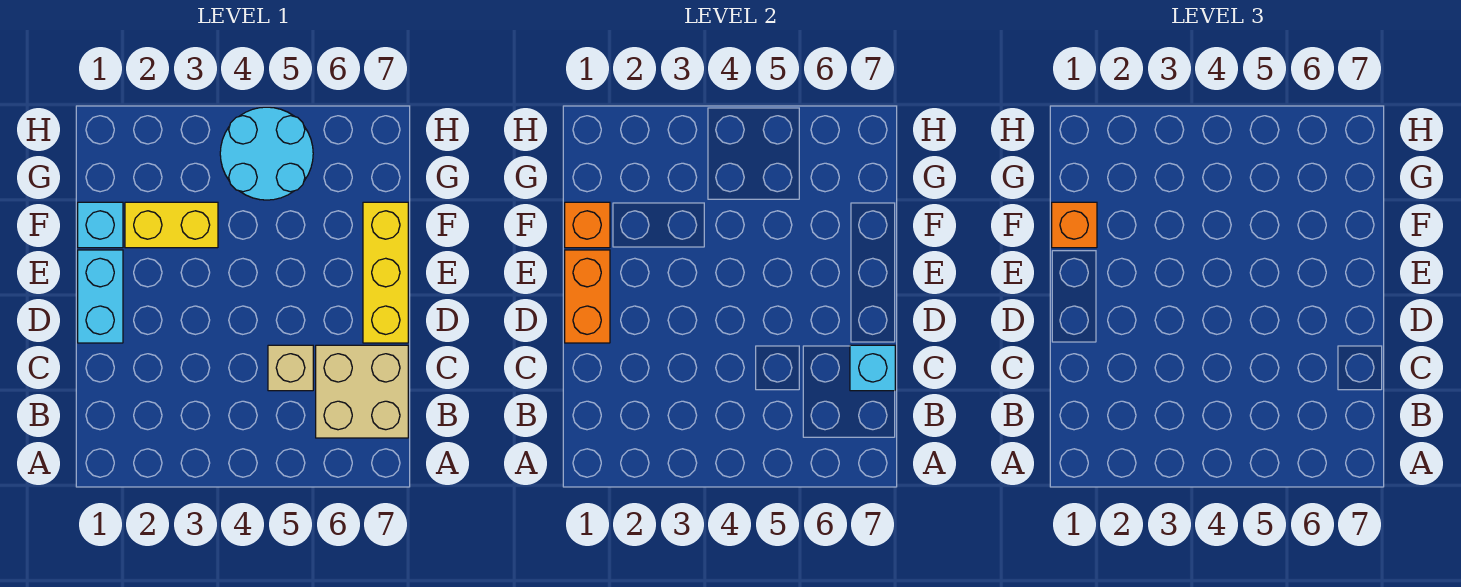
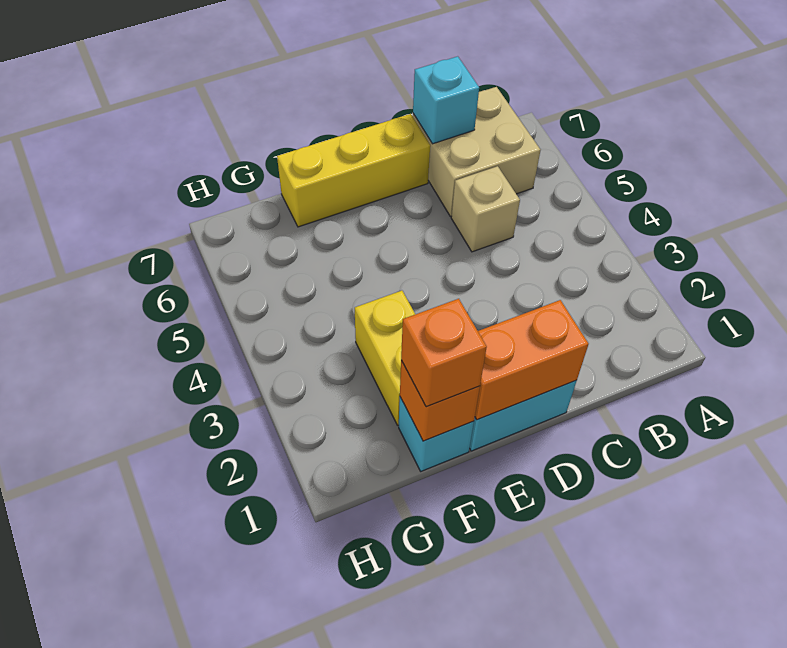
cyan 2x2 round brick [220,107,313,200] -> none

